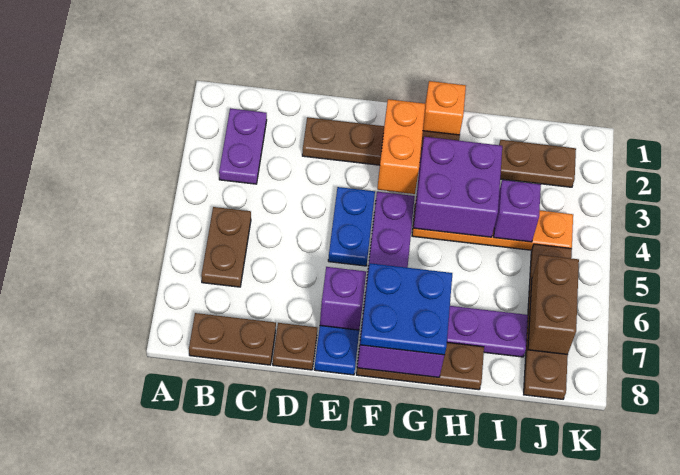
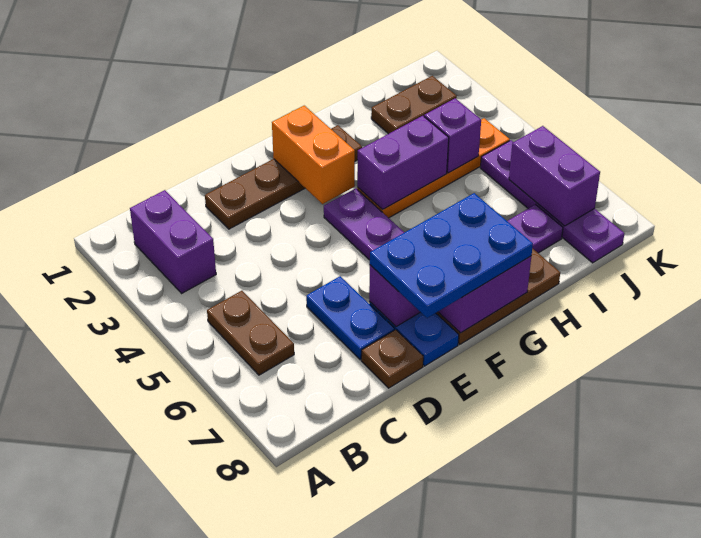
purple 1x2 plate [219,108,267,184] -> purple 1x2 brick [130,190,216,293]
brown 1x2 plate [189,313,276,365] -> none
blue 1x2 plate [328,187,375,266] -> blue 1x2 plate moved to [306,276,394,360]
blue 2x2 plate [360,263,452,355] -> blue 2x3 plate [370,193,533,318]
orange 1x1 brick [423,81,466,135] -> none
purple 2x2 brick [414,137,502,237] -> purple 1x2 brick [357,116,449,209]
brown 1x4 plate [524,244,572,399] -> purple 1x4 plate [480,140,624,263]
brown 1x2 brick [528,255,579,355] -> purple 1x2 brick [509,126,600,226]

